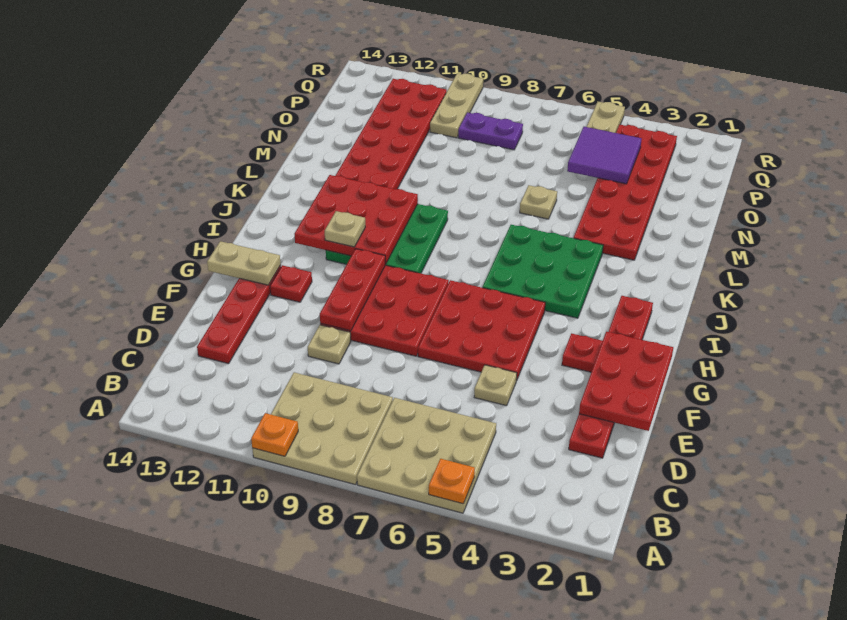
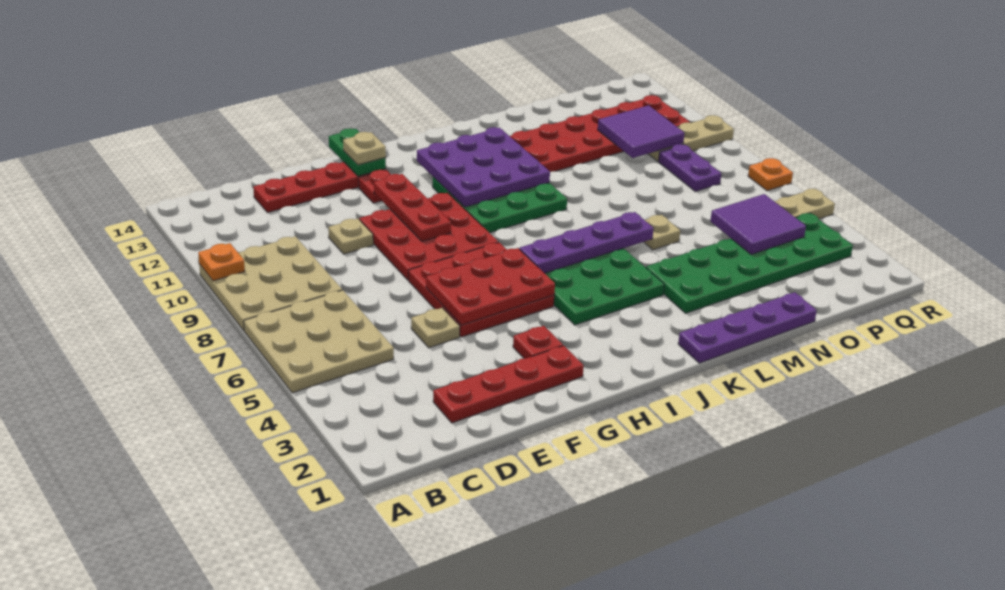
orange 1x1 plate [429,459,475,504] -> orange 1x1 plate moved to [748,158,793,191]
red 1x6 plate [569,296,653,458] -> red 1x4 plate [433,346,584,423]
red 2x3 plate [579,332,673,431] -> red 2x3 plate moved to [426,248,555,325]
red 1x3 plate [320,249,385,331] -> red 1x3 plate turned to [374,174,451,242]
tan 1x2 plate [207,241,281,285] -> green 1x2 plate [329,128,386,176]
none -> purple 1x4 plate [519,212,654,273]
red 3x3 plate [295,175,418,264] -> purple 3x3 plate [417,127,550,207]
tan 1x1 plate [325,211,365,247] -> tan 1x1 plate moved to [343,132,386,165]
none -> purple 1x4 plate [678,292,817,363]
red 2x6 plate [574,125,677,260] -> green 2x6 plate [646,213,853,313]
none -> purple 2x2 tile [598,105,684,158]

